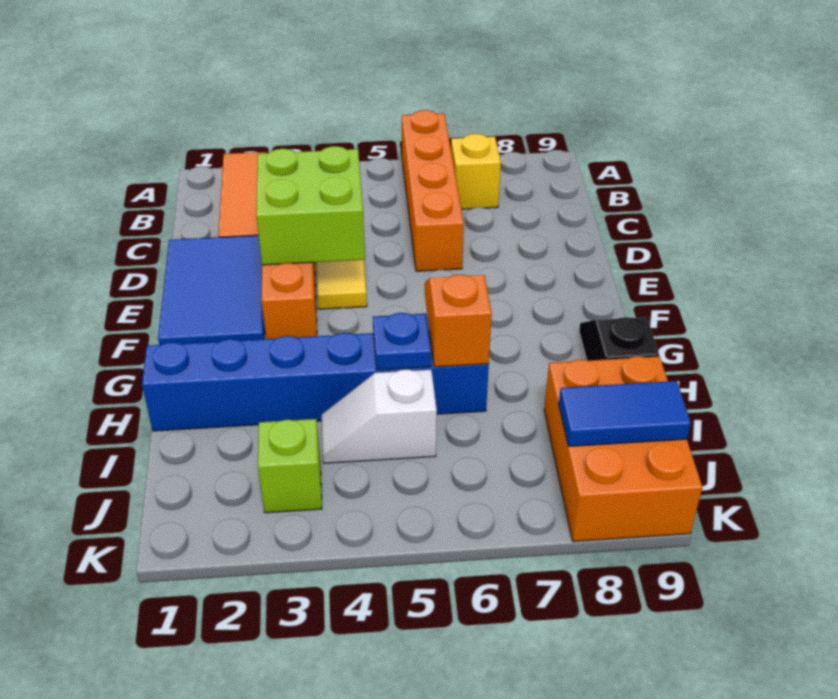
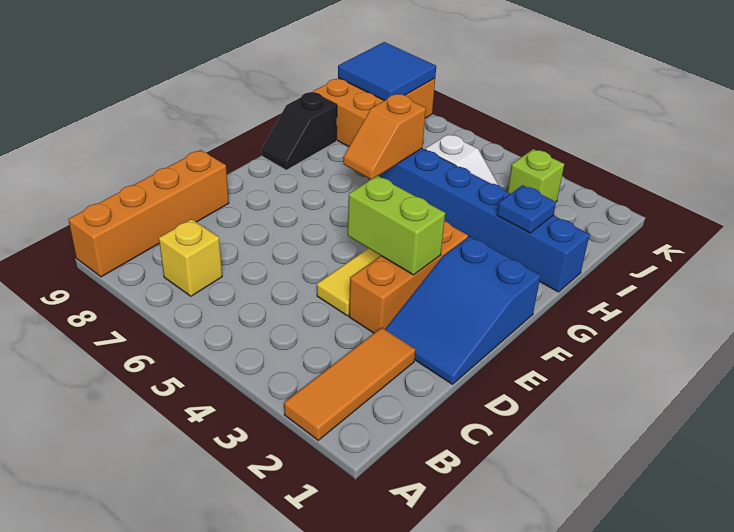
orange 1x4 brick [402,110,464,271] -> orange 1x4 brick moved to [68,150,229,277]
blue 2x3 tile [158,235,265,345] -> blue 2x3 slope [385,236,541,384]
lime 2x2 brick [256,146,365,265] -> lime 1x2 brick [348,176,445,275]
blue 1x1 plate [373,313,431,370] -> blue 1x1 plate moved to [497,185,556,233]
blue 1x2 tile [559,381,691,446] -> blue 2x2 tile [338,42,436,101]

